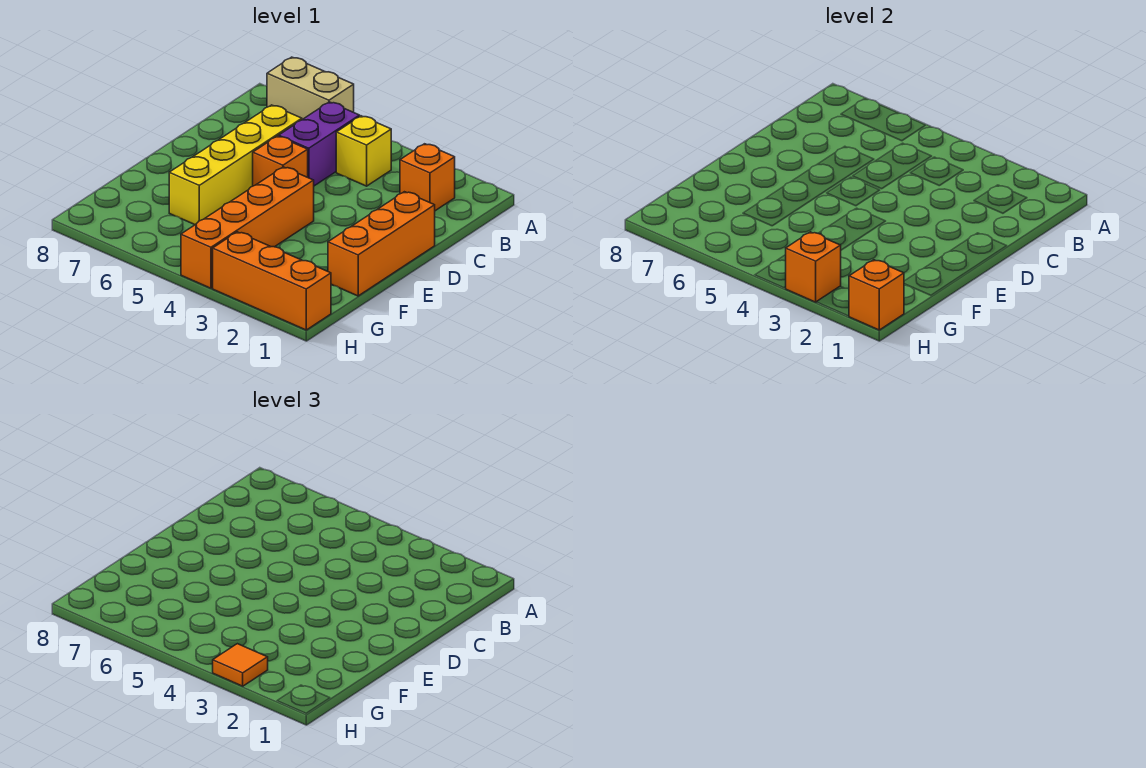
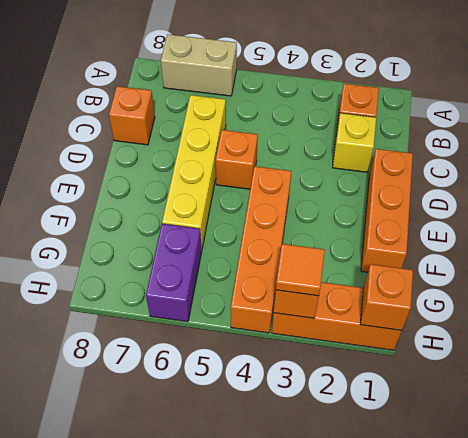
yellow 1x1 brick [336,116,391,186] -> yellow 1x1 brick moved to [333,113,376,172]
purple 1x2 brick [279,102,360,186] -> purple 1x2 brick moved to [146,224,202,322]
none -> orange 1x1 brick [109,86,155,145]

